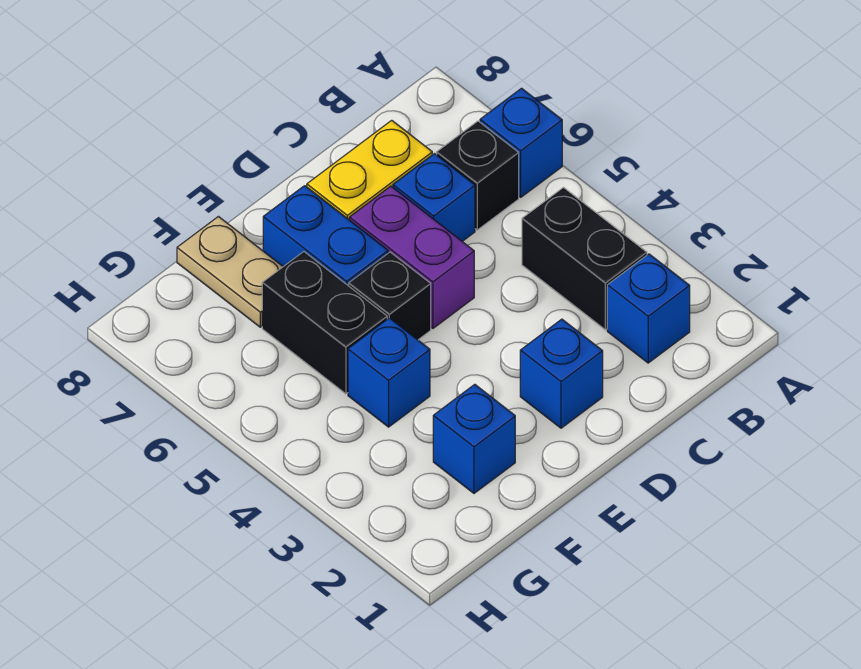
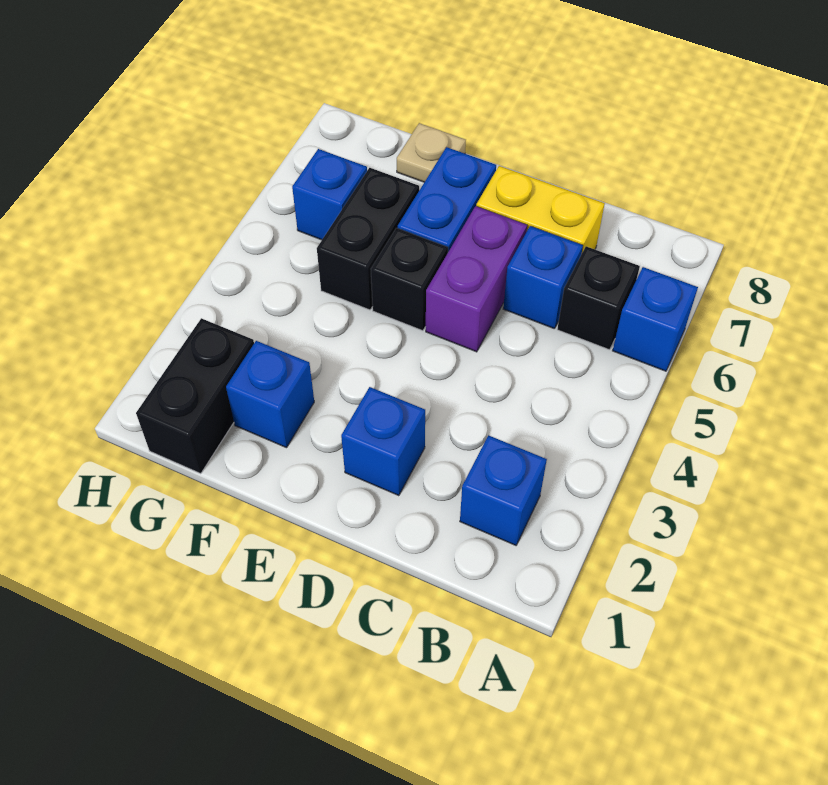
black 1x2 brick [522,188,647,330] -> black 1x2 brick moved to [136,318,254,474]
blue 1x1 brick [348,318,430,427] -> blue 1x1 brick moved to [292,149,367,240]
tan 1x2 plate [177,217,283,327] -> tan 1x1 plate [397,123,466,182]

